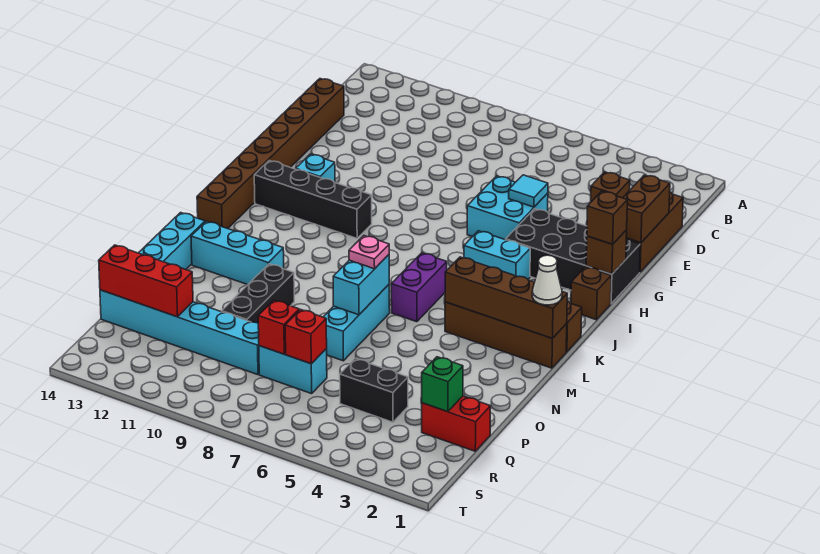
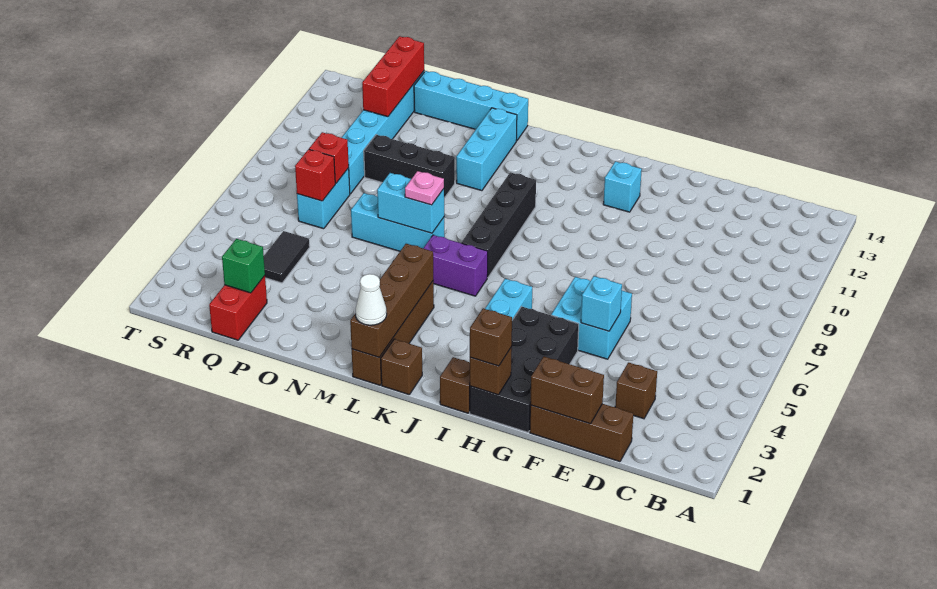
brown 1x8 brick [197,79,344,229] -> none
cyan 1x1 tile [509,175,548,207] -> cyan 1x1 brick [581,276,622,331]
black 1x4 brick [254,161,372,238] -> black 1x4 brick moved to [461,172,536,278]
black 1x2 brick [340,359,408,422] -> black 1x2 tile [264,231,310,283]

